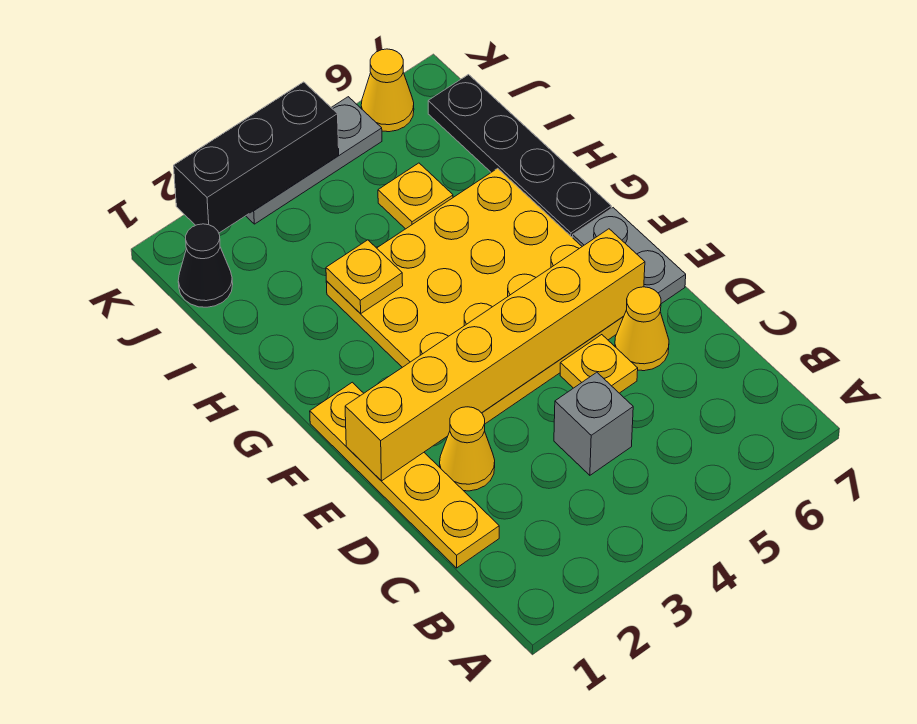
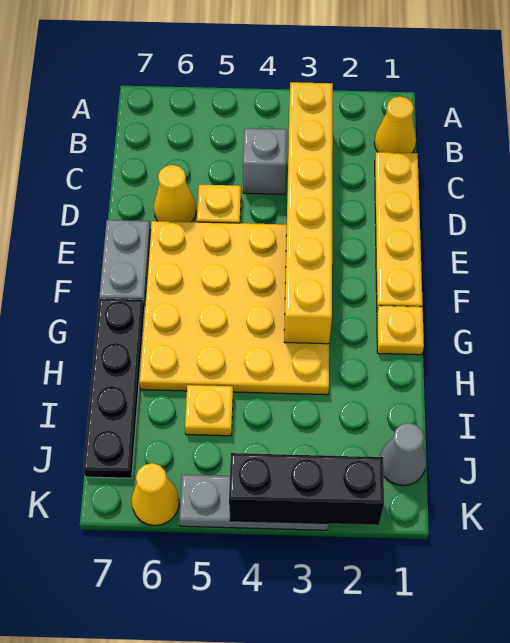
yellow 1x1 cone [440,407,495,491] -> yellow 1x1 cone moved to [374,96,416,153]
yellow 1x6 brick [345,229,645,481] -> yellow 1x6 brick turned to [284,82,333,344]
yellow 1x1 plate [326,240,403,314] -> yellow 1x1 plate moved to [377,306,424,355]
black 1x1 cone [178,224,233,307] -> grey 1x1 cone [380,423,426,486]

